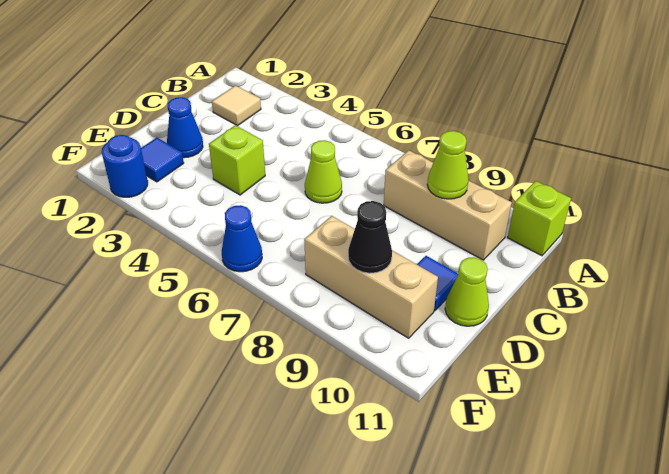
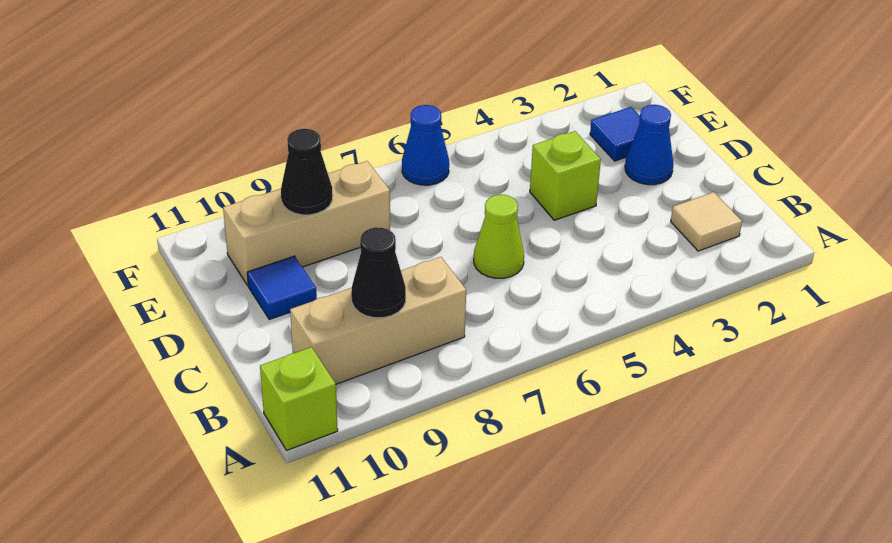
lime 1x1 cone [427,131,469,199] -> black 1x1 cone [351,227,406,318]
lime 1x1 cone [445,257,489,326] -> none
blue 1x1 round brick [102,135,148,197] -> none

